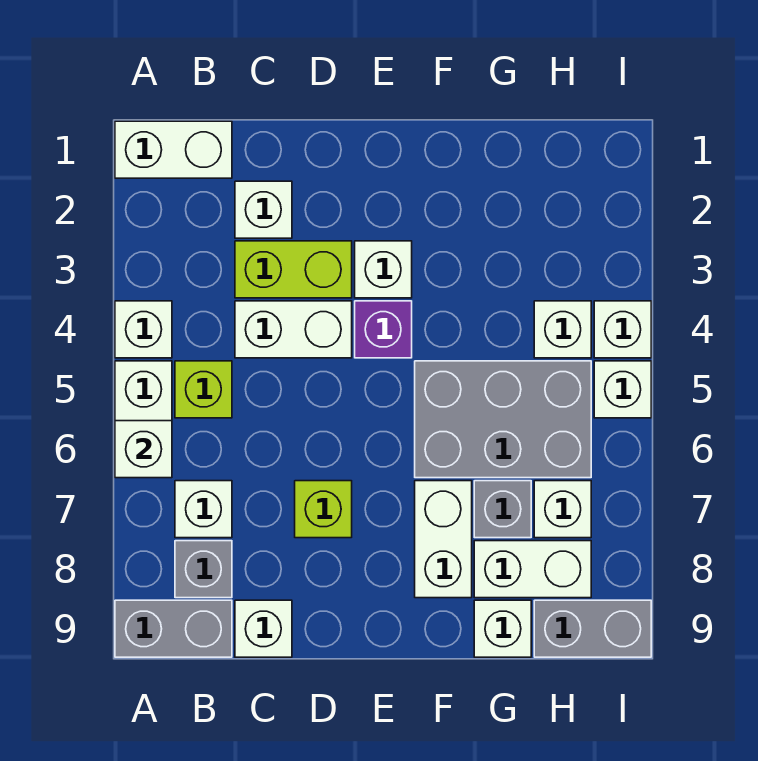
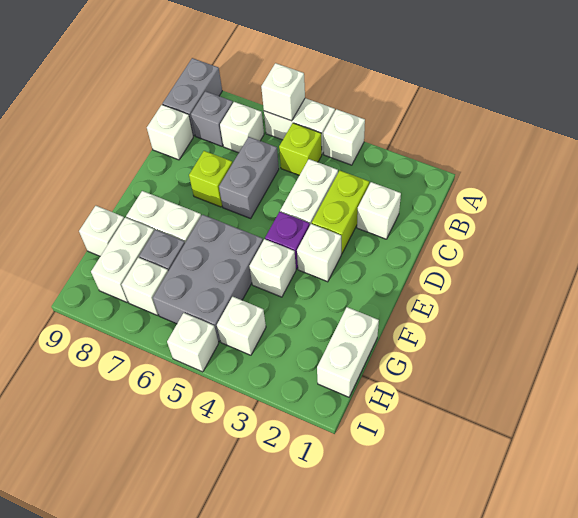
white 1x2 brick [115,121,232,178] -> white 1x2 brick moved to [317,307,379,397]
grey 1x2 brick [534,600,651,657] -> grey 1x2 brick moved to [219,137,279,218]
white 1x1 brick [594,301,651,358] -> white 1x1 brick moved to [249,239,296,297]

